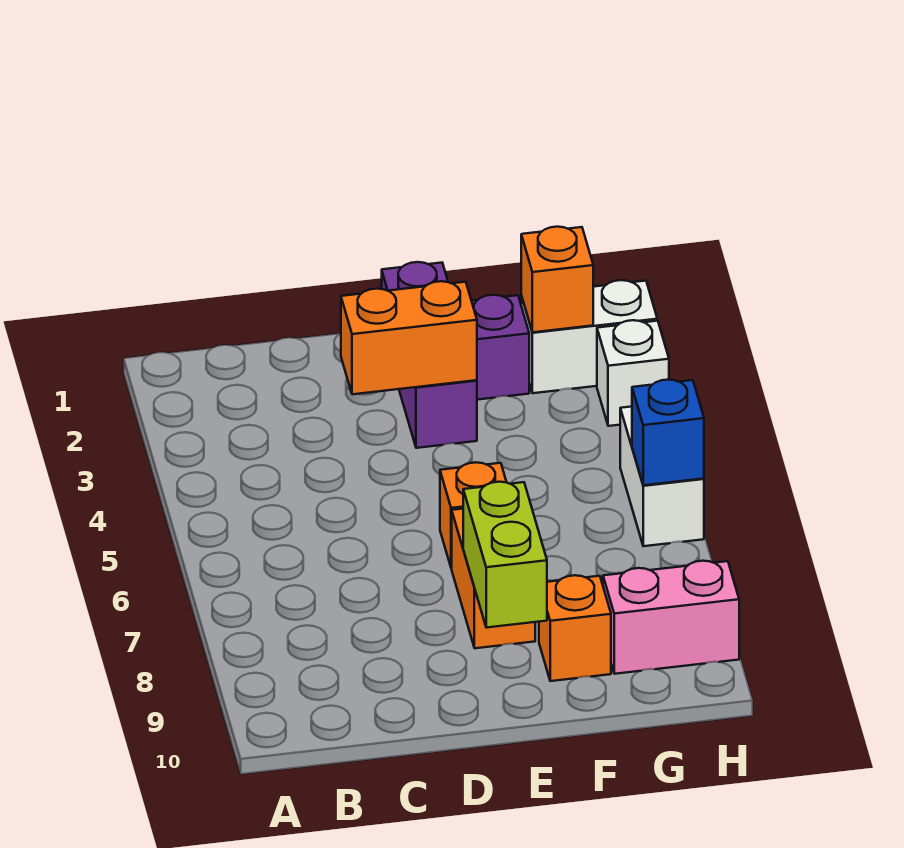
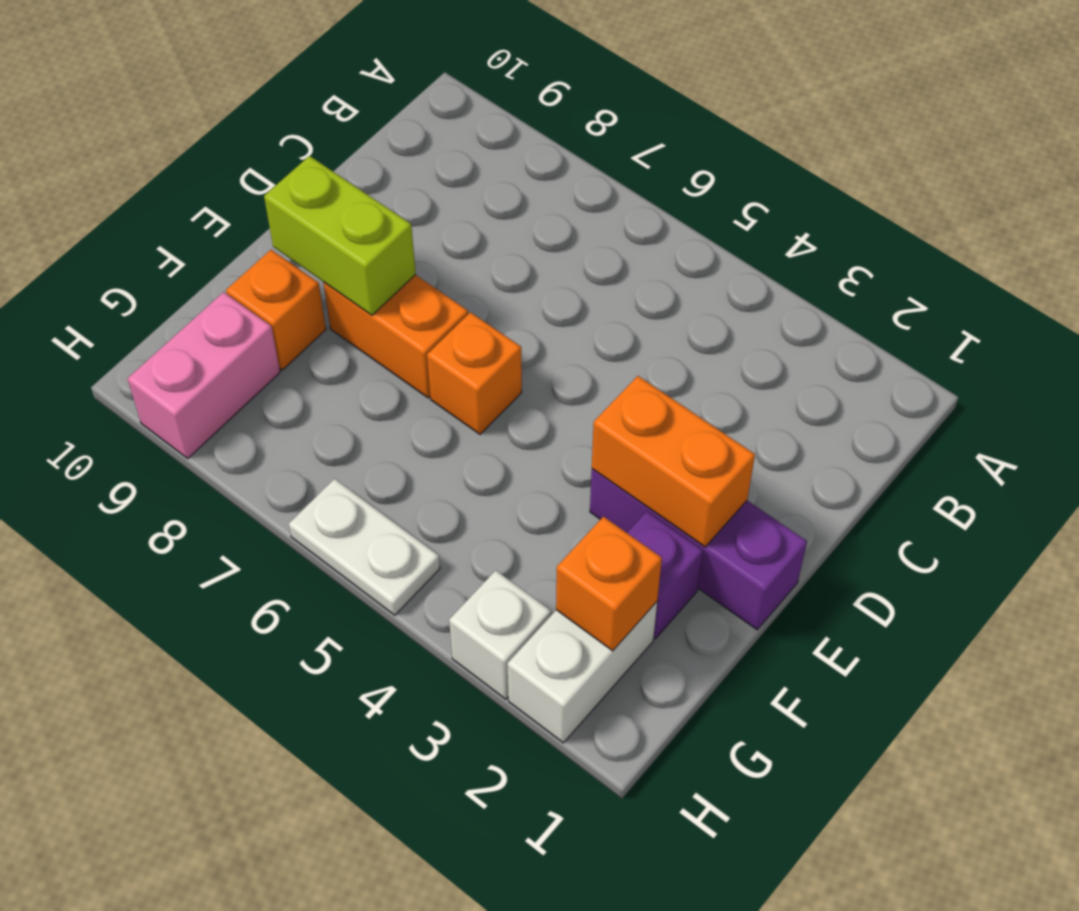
orange 1x2 brick [341,281,477,394] -> orange 1x2 brick turned to [592,376,755,547]
white 1x2 brick [620,407,704,546] -> white 1x2 plate [289,479,440,615]
blue 1x1 brick [632,380,704,485] -> none

